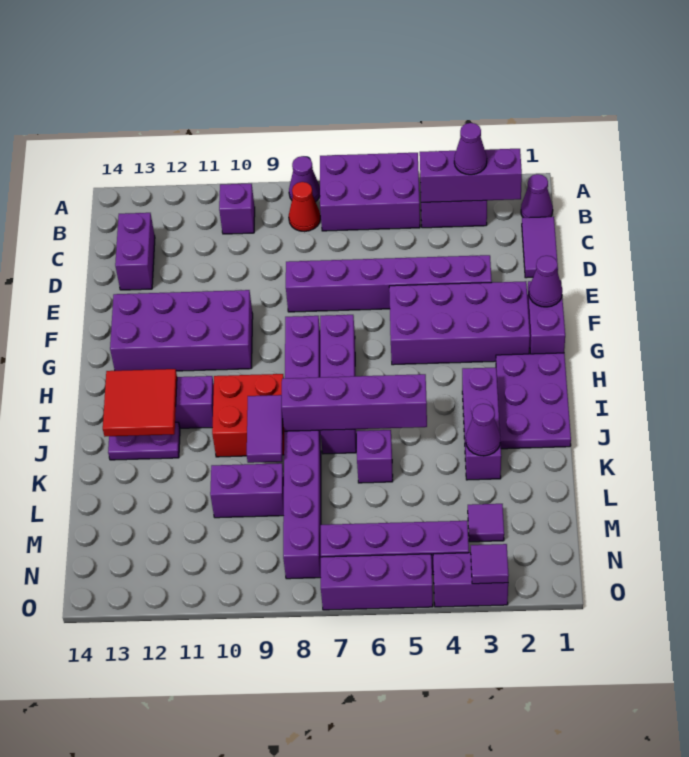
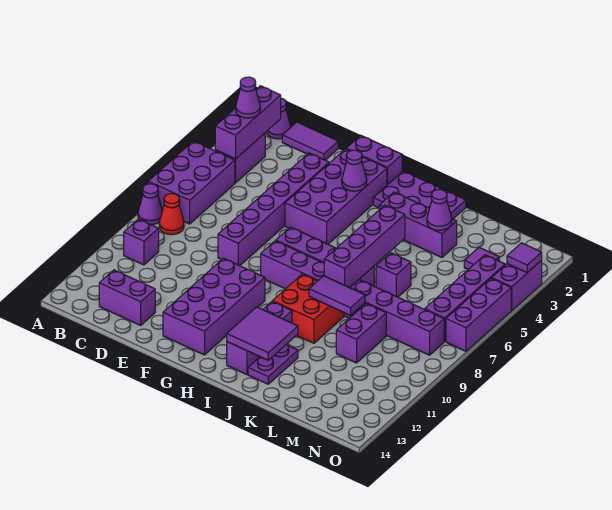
purple 1x1 cone [529,256,562,307] -> purple 1x1 cone moved to [342,150,367,191]
red 2x2 tile [103,369,177,436] -> purple 2x2 tile [227,307,298,360]

